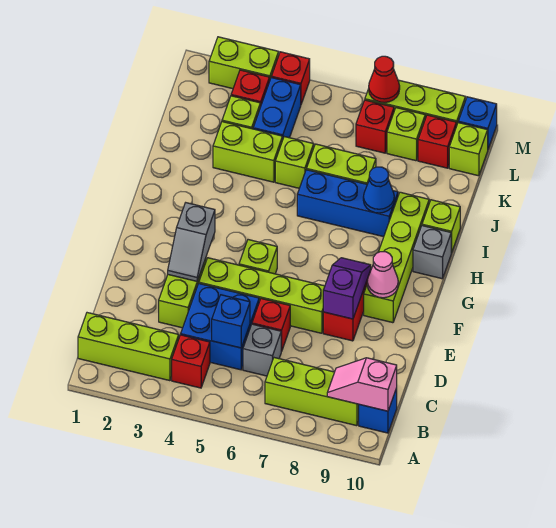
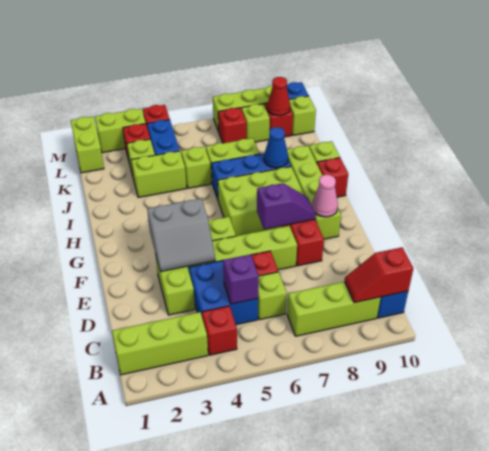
pink 1x2 slope [327,358,397,411] -> red 1x2 slope [345,247,413,303]
blue 1x1 brick [212,295,250,348] -> purple 1x1 brick [223,255,259,304]
grey 1x1 brick [243,324,281,376] -> lime 1x1 brick [258,272,287,320]
grey 1x2 slope [168,203,215,281] -> grey 2x2 slope [147,199,215,272]
purple 1x2 slope [323,258,371,319] -> purple 1x2 slope turned to [257,183,316,229]
none -> lime 2x3 brick [218,167,304,236]
grey 1x1 brick [413,226,451,279] -> red 1x1 brick [317,158,348,197]
none -> lime 1x2 brick [71,117,104,173]
red 1x1 cone [369,56,400,103] -> red 1x1 cone moved to [267,77,290,116]

